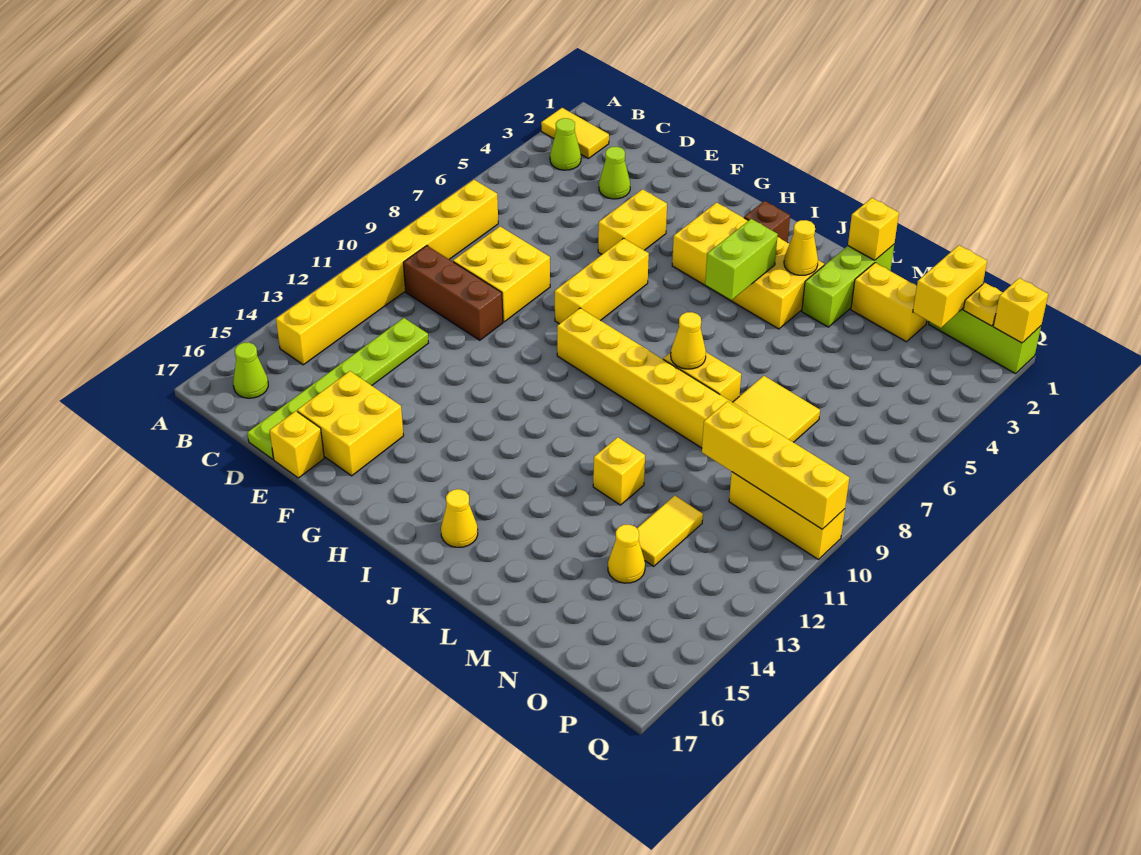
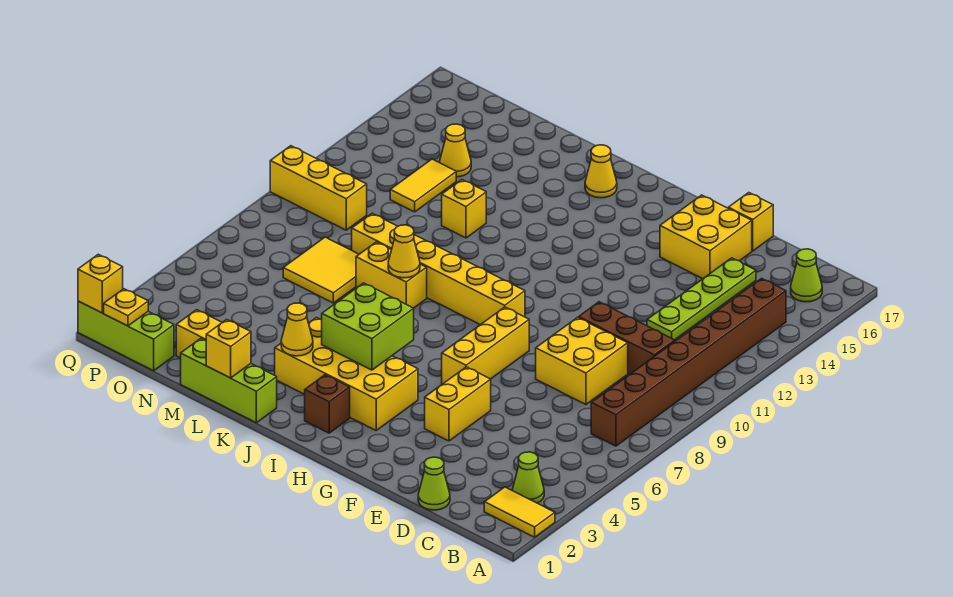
yellow 1x8 brick [276,180,498,365] -> brown 1x8 brick [591,278,786,446]
lime 1x1 cone [599,147,630,199] -> lime 1x1 cone moved to [418,457,450,510]
lime 1x6 plate [247,318,428,459] -> lime 1x4 plate [647,258,756,340]
lime 1x2 brick [705,219,778,300] -> lime 2x2 brick [322,283,414,370]
lime 1x3 brick [802,245,894,327] -> lime 1x3 brick turned to [181,338,277,423]
yellow 1x4 brick [702,402,849,529] -> none
yellow 1x2 brick [913,245,987,328] -> none

